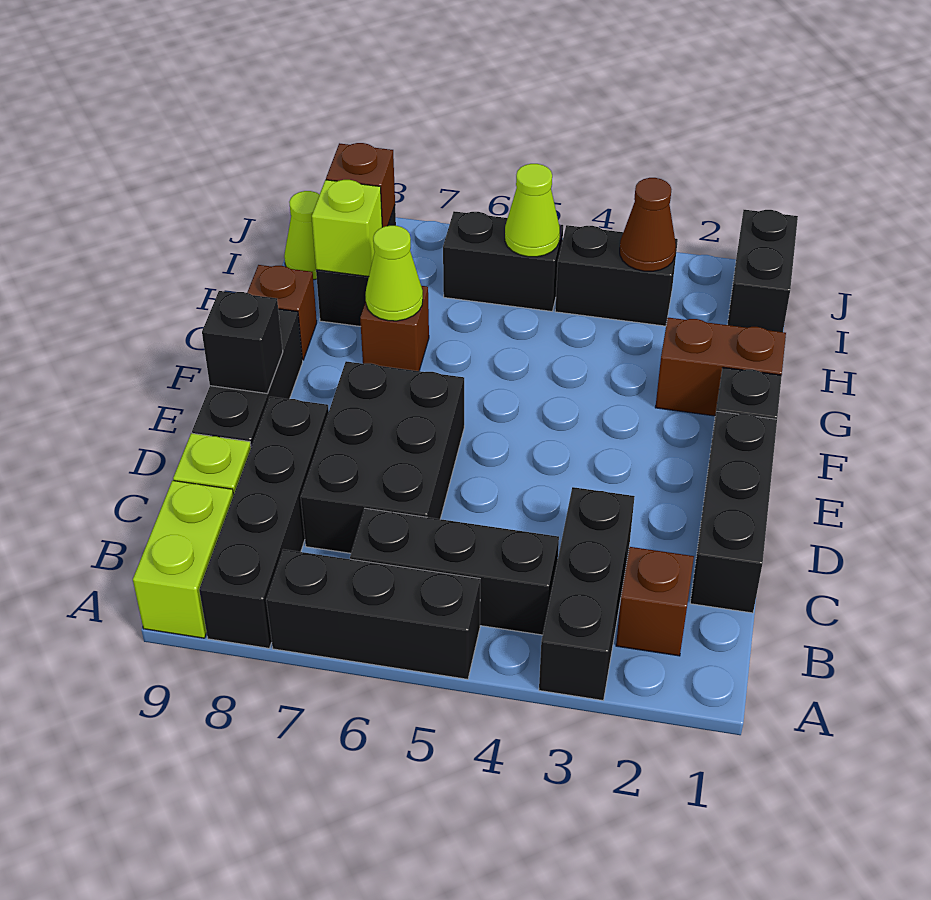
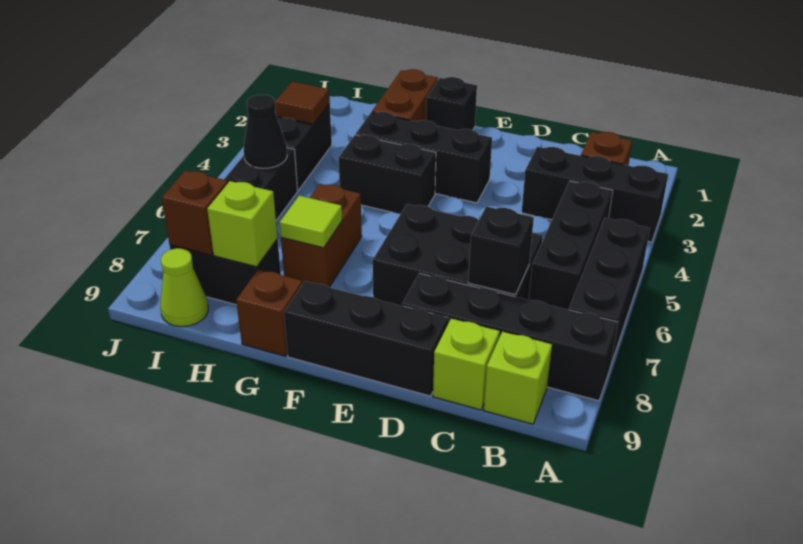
lime 1x2 brick [133,481,234,638] -> lime 1x1 brick [484,332,552,424]
black 1x3 brick [690,411,777,613] -> black 1x3 brick moved to [356,112,492,203]
black 1x1 brick [202,291,283,394] -> black 1x1 brick moved to [468,206,534,295]
brown 1x1 brick [360,286,429,371] -> brown 1x2 brick [281,184,362,287]
lime 1x1 cone [366,226,423,321] -> lime 1x1 tile [279,196,342,248]
black 1x2 brick [728,210,798,332] -> black 1x2 brick moved to [339,135,436,214]
brown 1x1 cone [620,178,676,271] -> brown 1x1 tile [275,81,330,124]
lime 1x1 cone [505,164,560,257] -> black 1x1 cone [244,95,287,168]

